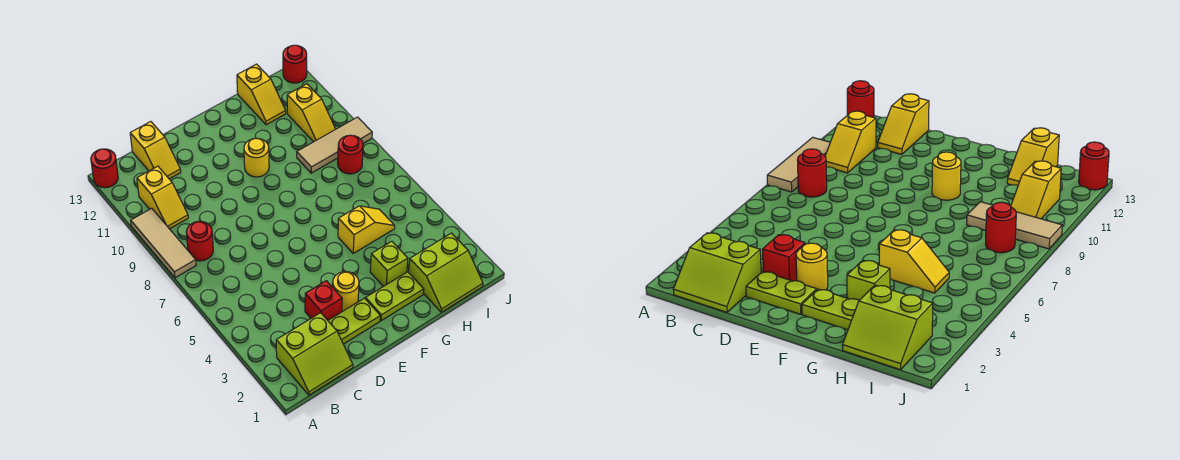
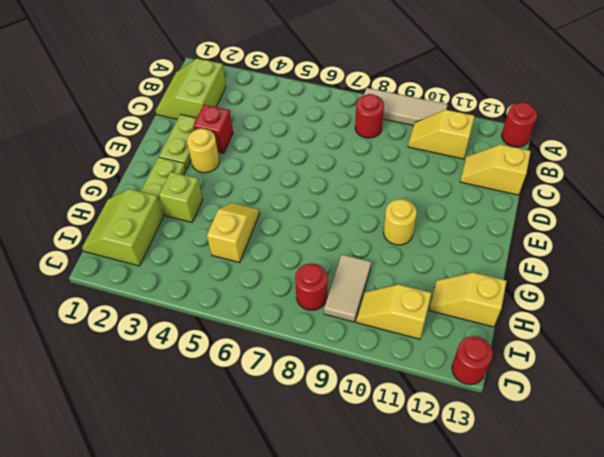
yellow 1x2 slope [338,206,395,253] -> yellow 1x2 slope turned to [207,203,260,262]
tan 1x3 tile [297,117,372,173] -> tan 1x2 tile [324,255,371,322]

